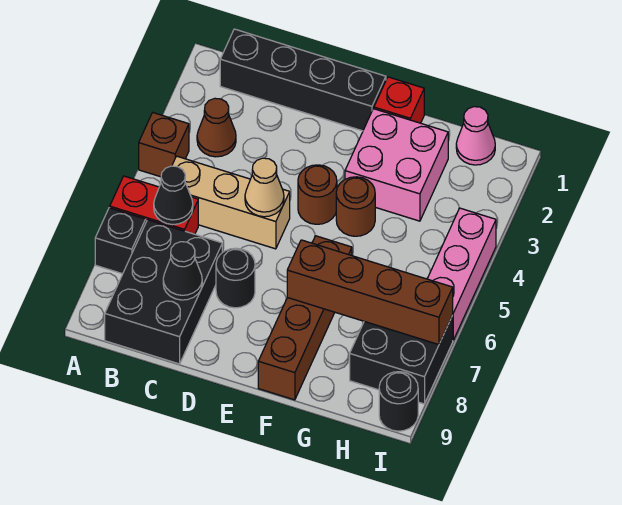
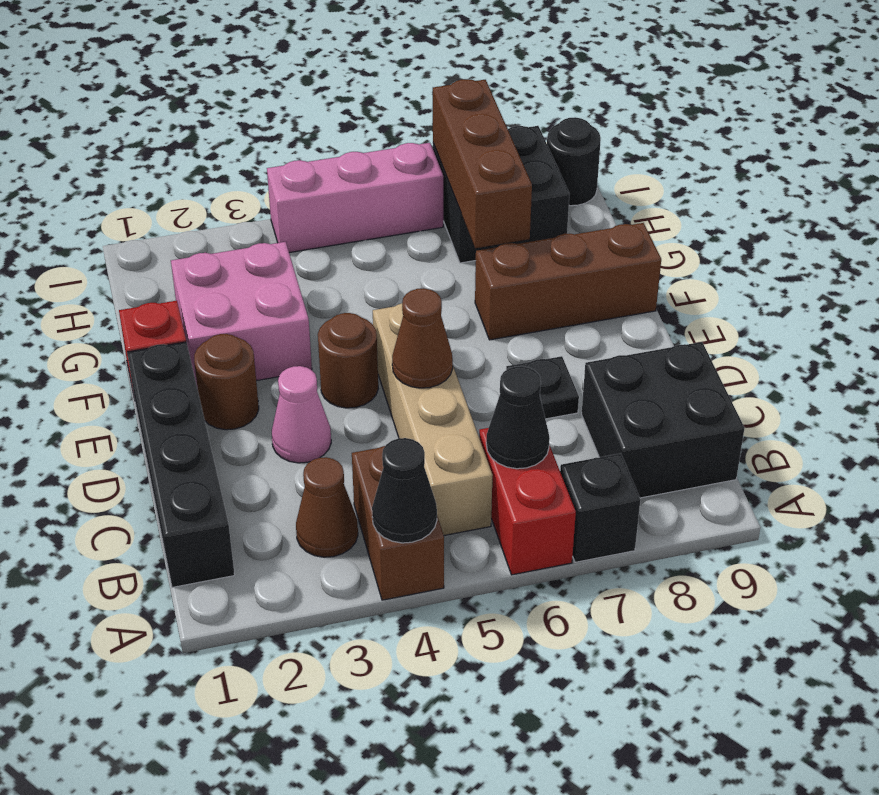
brown 1x1 brick [139,113,189,177] -> brown 1x2 brick [352,446,444,600]
tan 1x3 brick [172,156,290,249] -> tan 1x4 brick [373,303,493,535]
black 2x3 brick [105,220,222,364] -> black 2x2 brick [582,342,745,498]
black 1x1 cone [163,242,202,300] -> black 1x1 cone moved to [372,438,437,543]
tan 1x1 cone [245,158,284,217] -> brown 1x1 cone [392,288,453,388]
black 1x1 round brick [216,248,255,308] -> black 1x1 plate [506,356,579,419]
brown 1x1 round brick [336,177,375,236] -> brown 1x1 round brick moved to [194,334,259,430]
brown 1x4 brick [258,236,352,400] -> brown 1x3 brick [475,223,661,340]
brown 1x4 brick [287,240,453,345] -> brown 1x3 brick [433,79,532,248]
pink 1x1 cone [456,107,495,165] -> pink 1x1 cone moved to [272,366,331,463]

